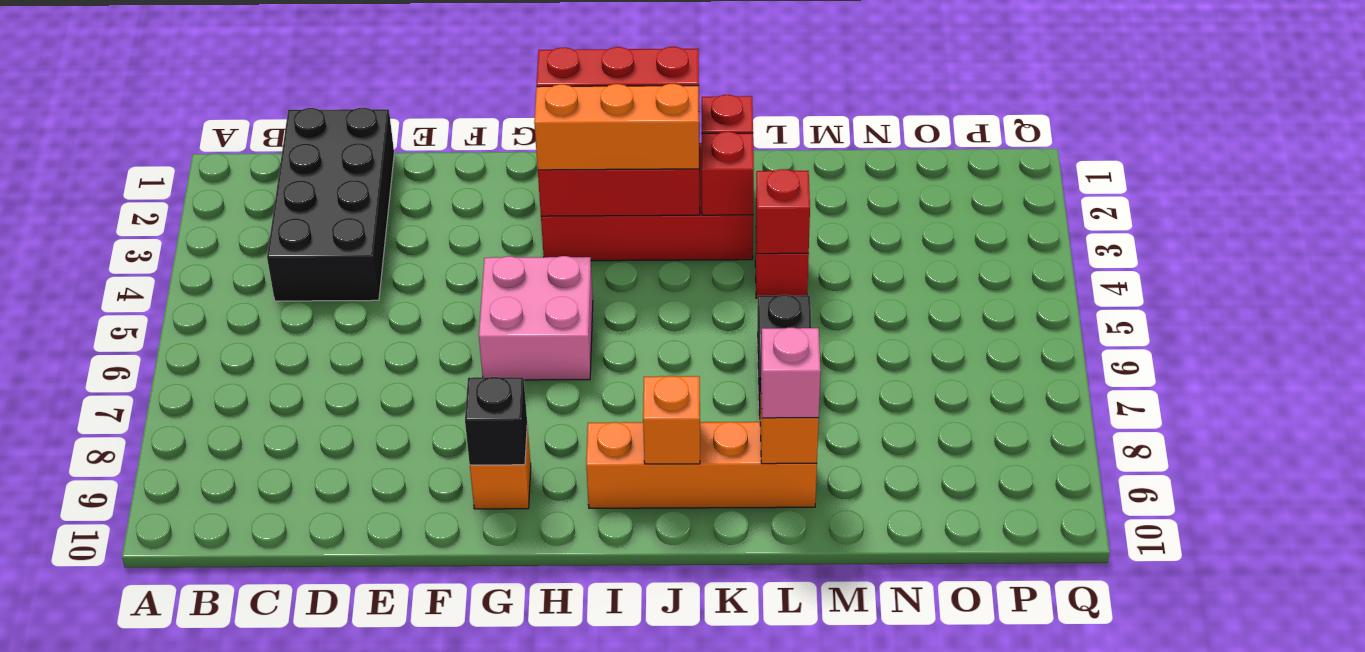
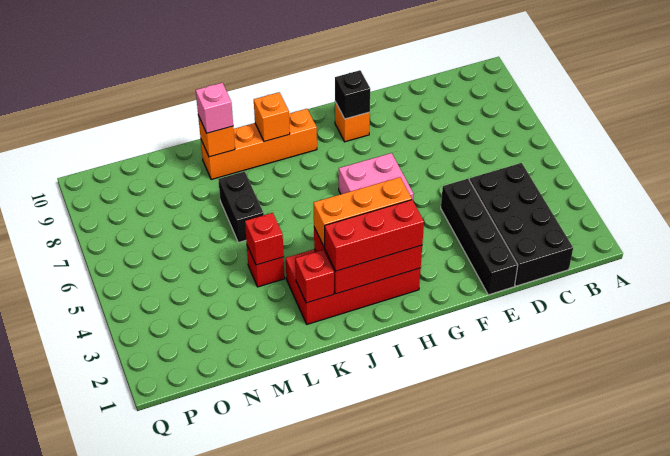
none -> black 1x4 brick [441,179,518,295]
red 1x1 brick [702,132,754,215] -> none

